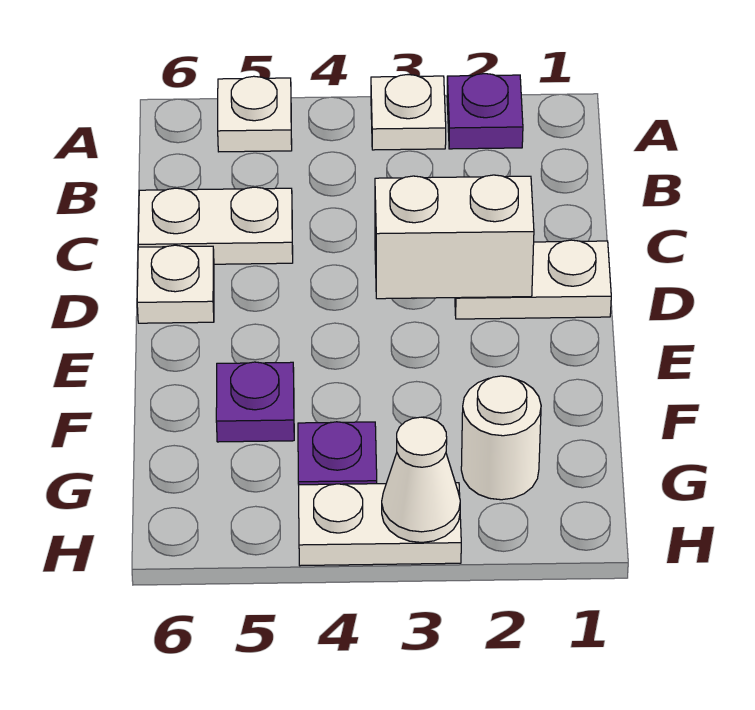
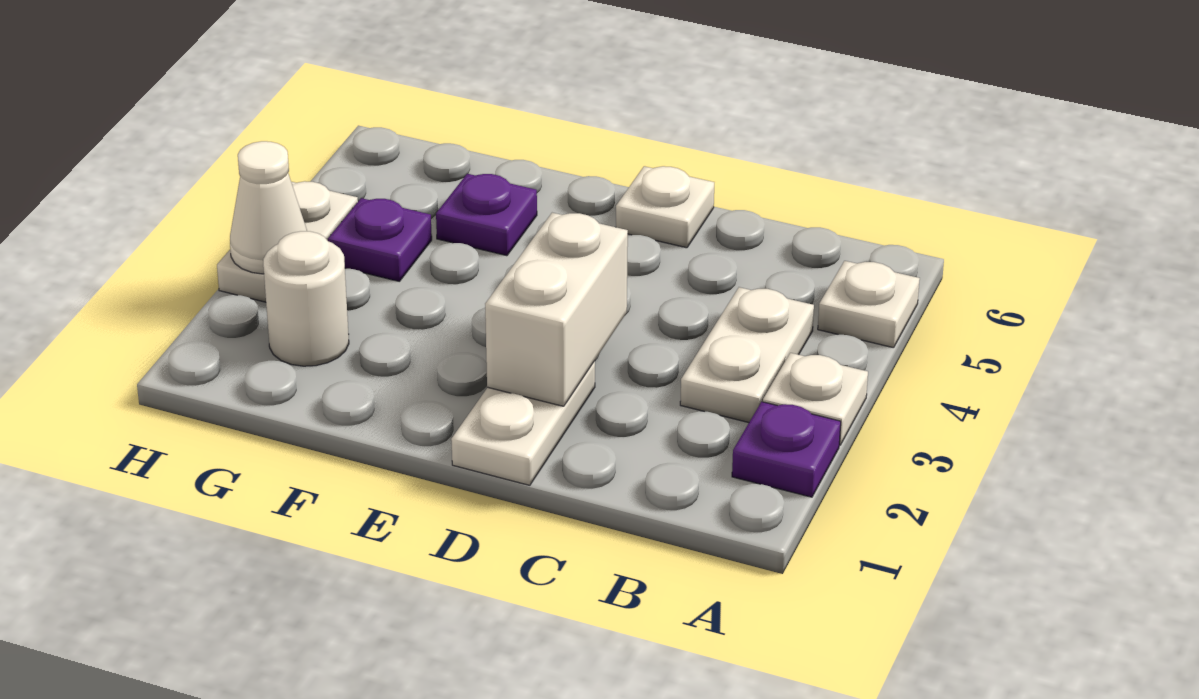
white 1x2 plate [138,187,293,264] -> white 1x2 plate moved to [680,287,814,423]

